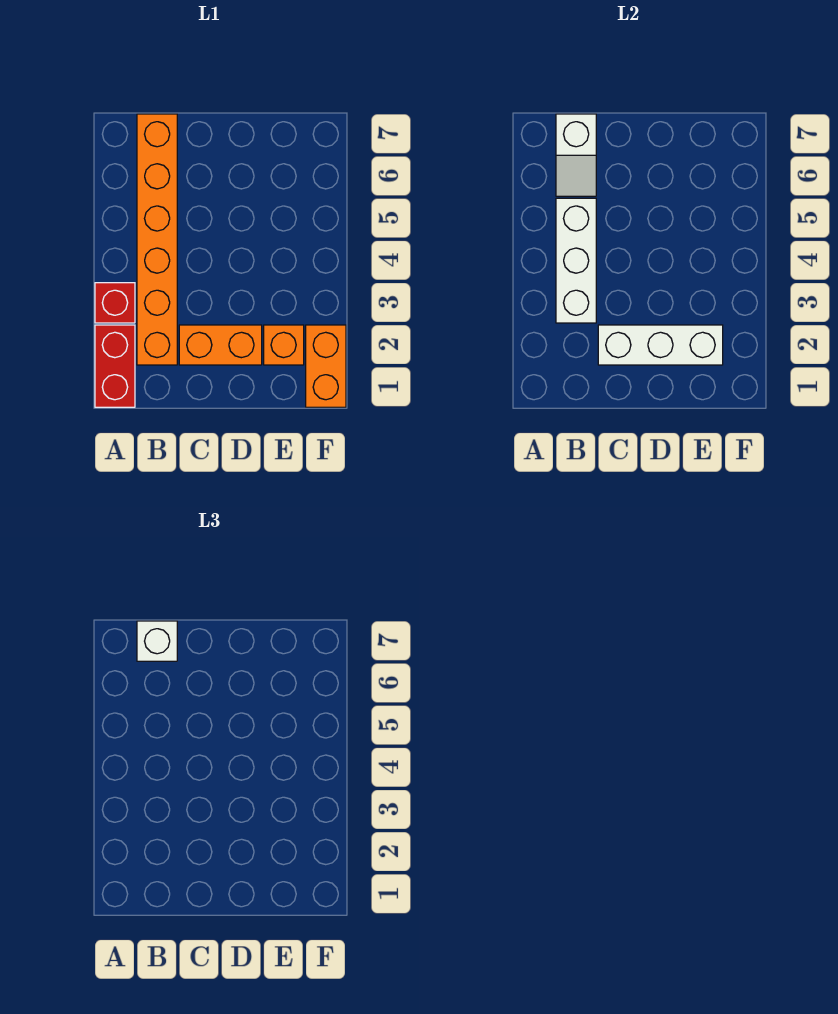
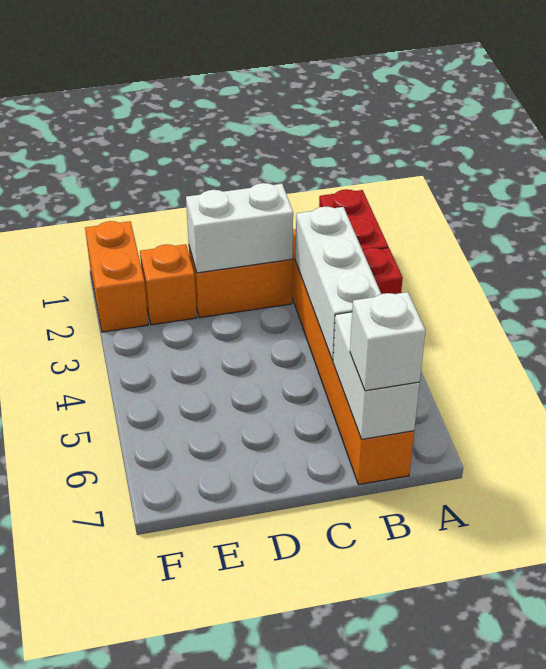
white 1x2 slope [556,114,596,196] -> white 1x2 brick [333,312,420,439]
white 1x3 brick [598,325,723,365] -> white 1x2 brick [186,183,293,273]

